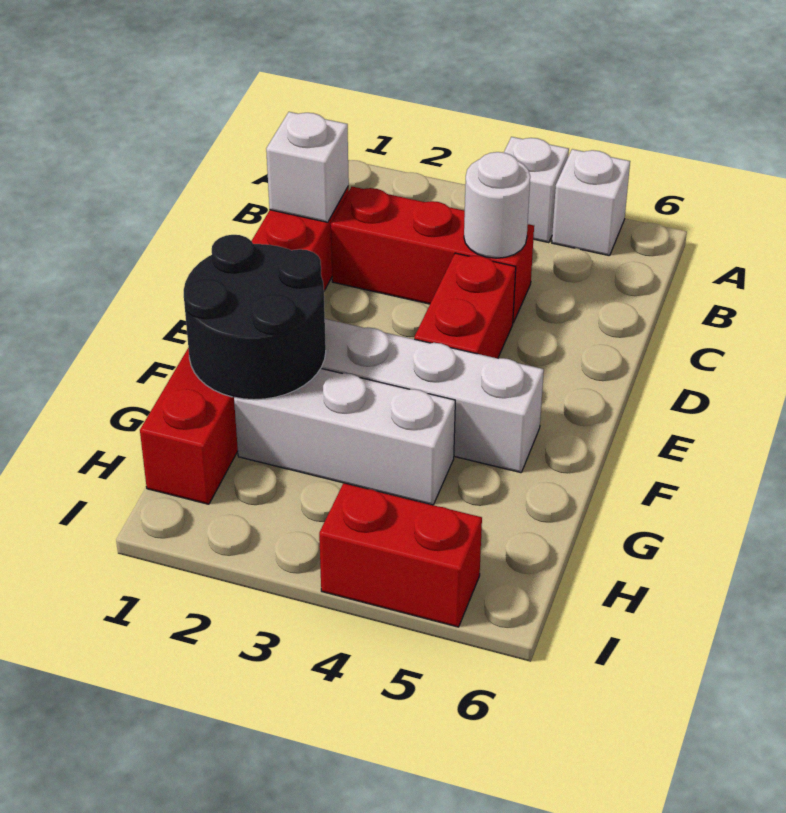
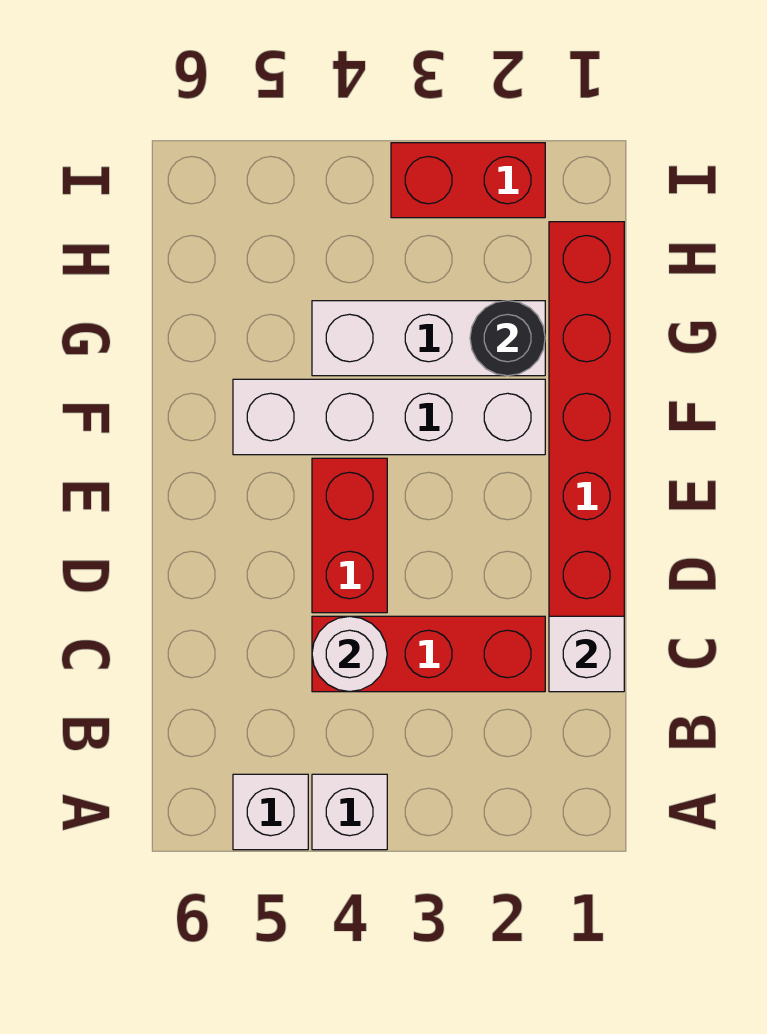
black 2x2 round brick [184,235,326,400] -> black 1x1 round brick [470,301,545,376]
red 1x2 brick [319,483,482,627] -> red 1x2 brick moved to [391,143,545,218]

